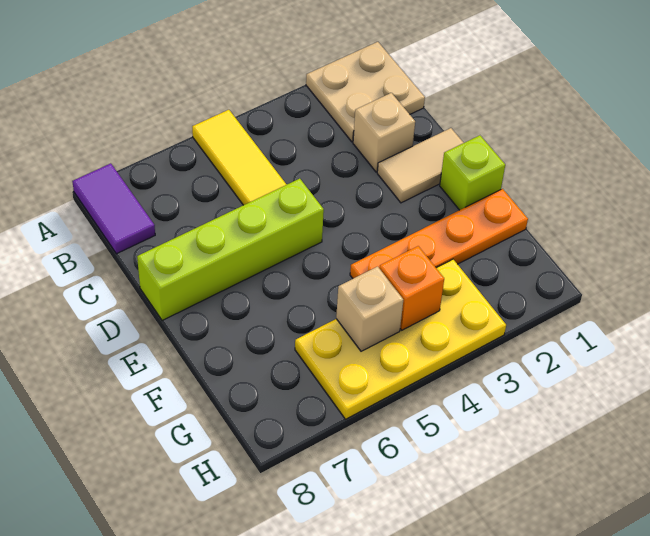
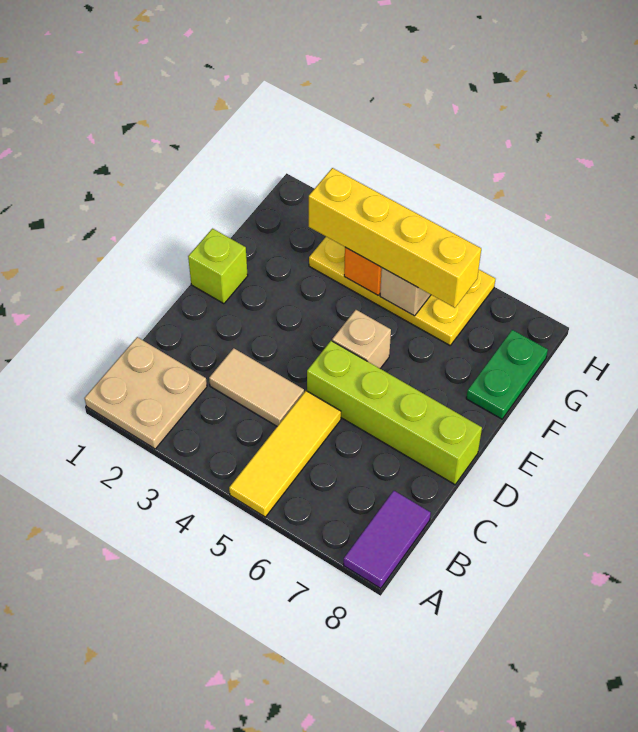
tan 1x1 brick [353,93,415,172] -> tan 1x1 brick moved to [332,310,391,368]
tan 1x2 tile [377,128,463,203] -> tan 1x2 tile moved to [209,348,304,426]
orange 1x4 plate [350,189,528,278] -> none
none -> green 1x2 plate [466,330,548,419]
none -> yellow 1x4 brick [309,168,481,308]

